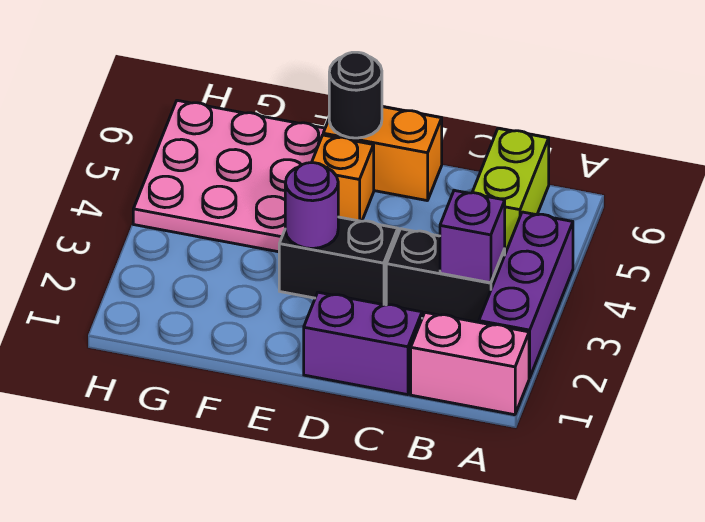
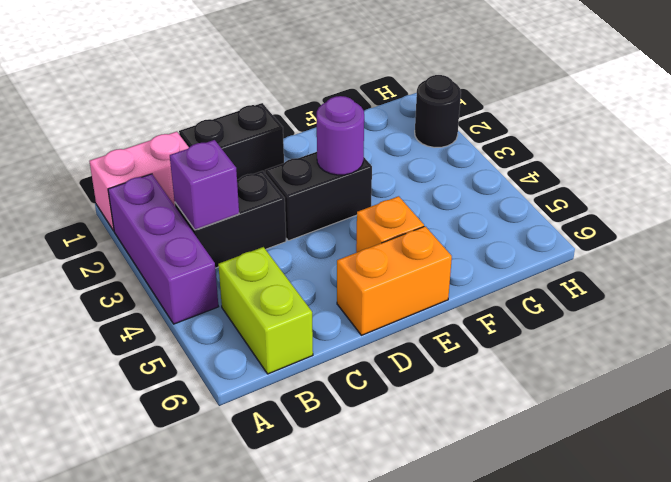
purple 1x2 brick [304,292,422,395] -> black 1x2 brick [179,103,284,180]
black 1x1 round brick [329,52,382,138] -> black 1x1 round brick moved to [415,75,461,147]
pink 3x3 plate [133,100,325,252] -> none

